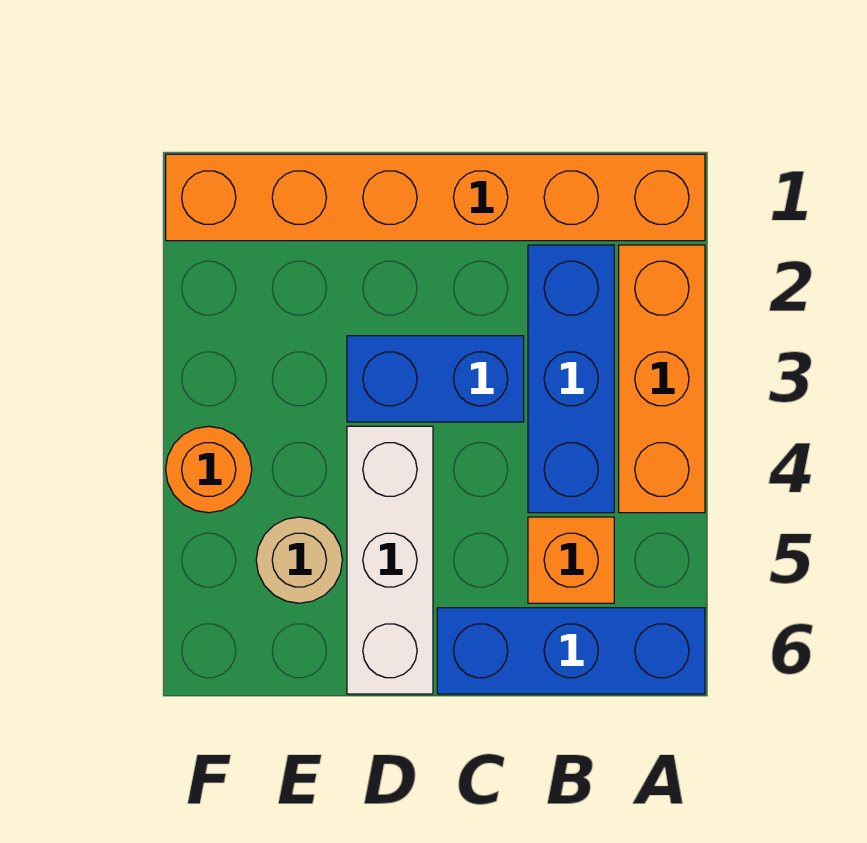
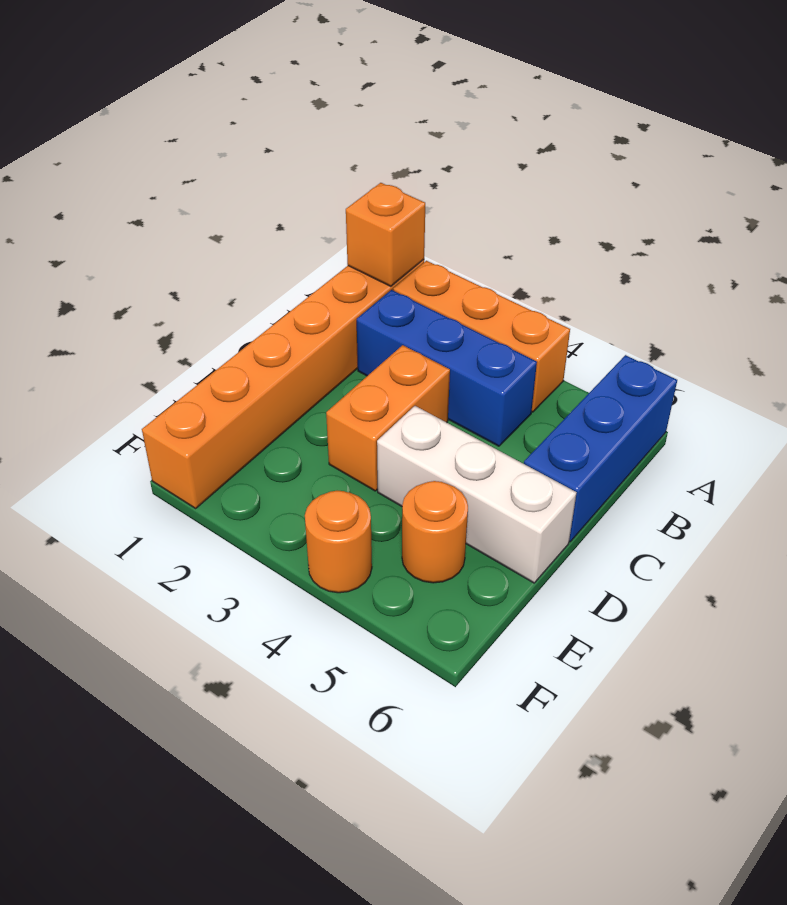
orange 1x1 brick [528,517,614,603] -> orange 1x1 brick moved to [346,183,425,286]
blue 1x2 brick [347,336,524,422] -> orange 1x2 brick [326,345,450,491]
tan 1x1 round brick [256,517,342,603] -> orange 1x1 round brick [402,481,468,583]

